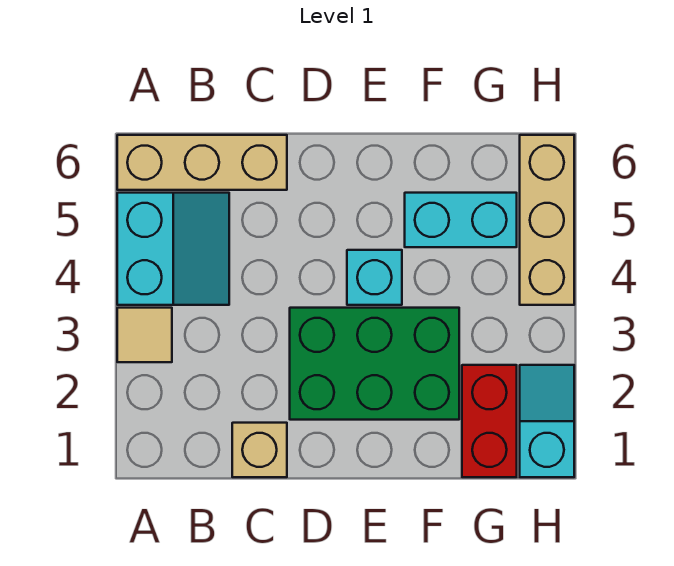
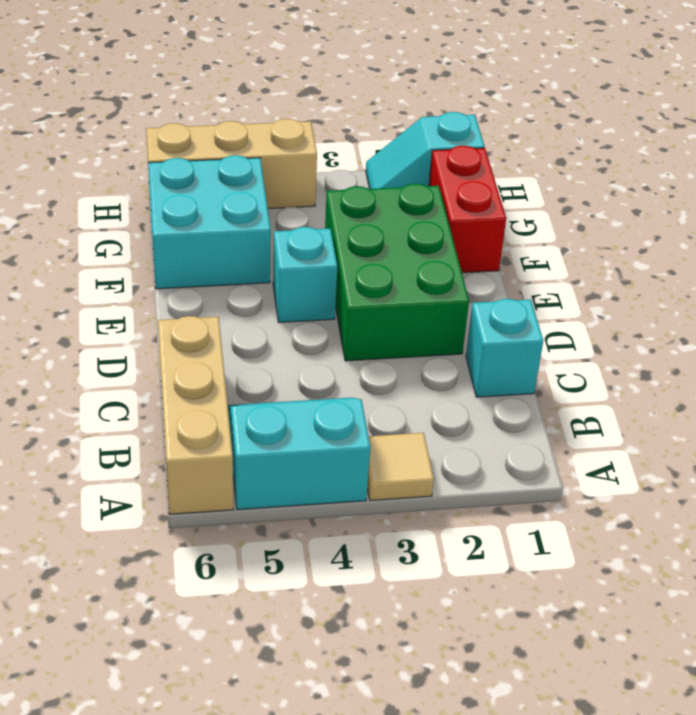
tan 1x1 brick [232,423,287,477] -> cyan 1x1 brick [466,299,543,397]
cyan 1x2 brick [405,193,517,247] -> cyan 2x2 brick [148,155,271,289]
red 1x2 brick [462,365,517,477] -> red 1x2 brick turned to [429,146,506,273]

